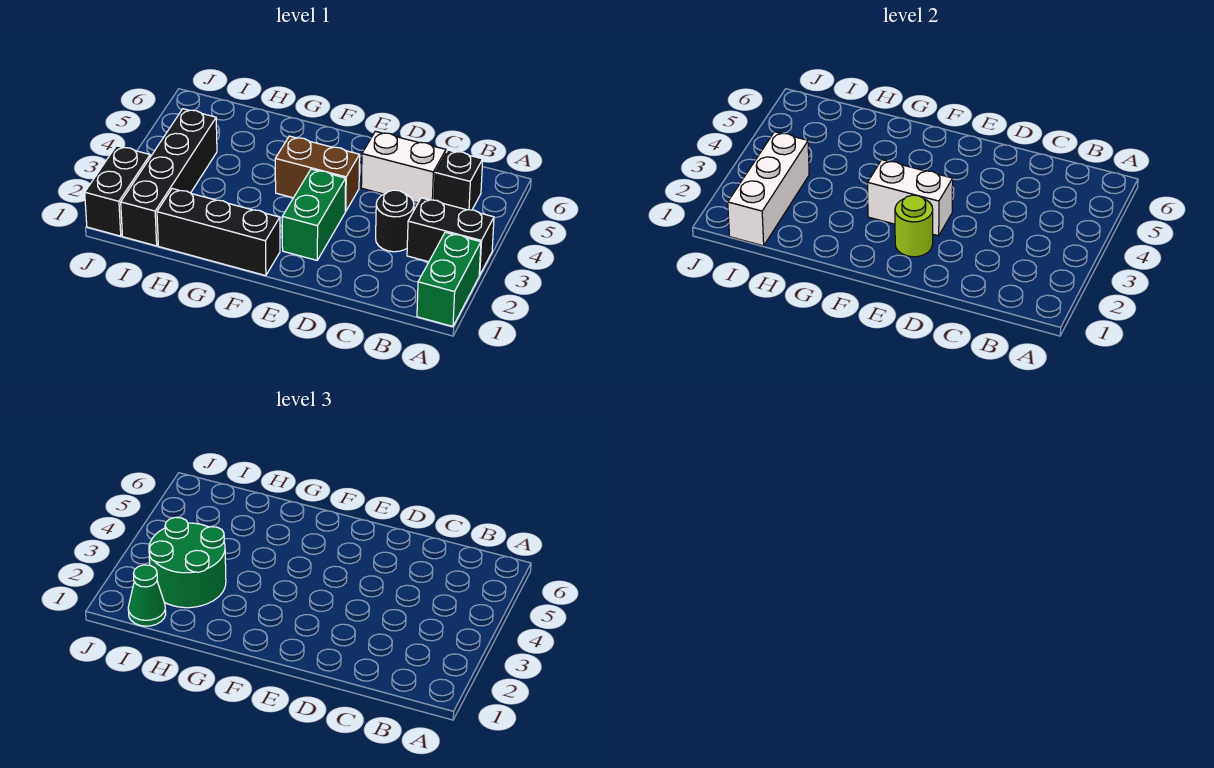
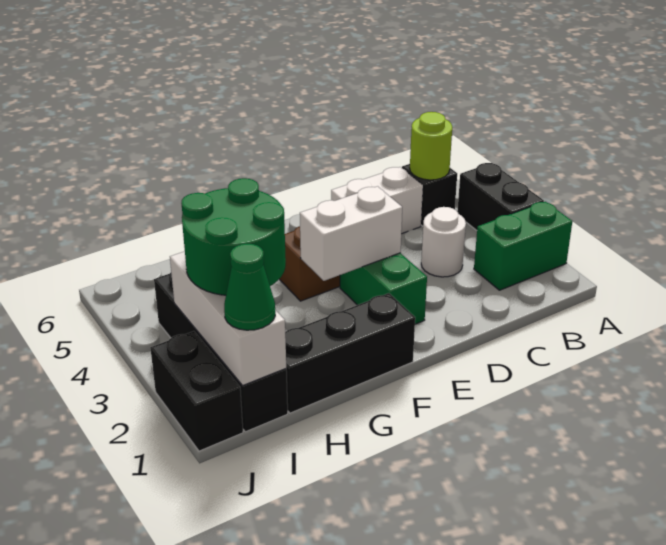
green 1x2 brick [417,232,481,326] -> green 1x2 brick turned to [474,201,572,290]
black 1x2 brick [407,198,494,275] -> black 1x2 brick turned to [457,163,544,230]
black 1x1 round brick [376,190,414,252] -> white 1x1 round brick [421,207,466,277]
lime 1x1 round brick [895,195,933,257] -> lime 1x1 round brick moved to [410,112,452,180]

